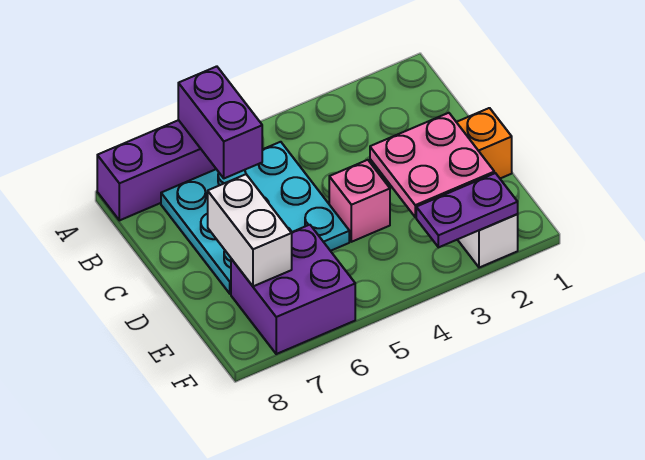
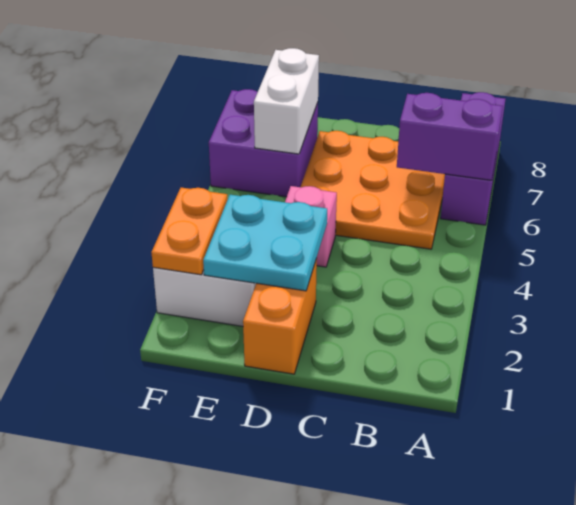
cyan 3x3 plate [161,142,349,294] -> orange 3x3 plate [301,131,445,249]
pink 2x2 plate [370,113,494,217] -> cyan 2x2 plate [203,195,327,291]
white 1x2 brick [208,174,292,286] -> white 1x2 brick turned to [254,48,319,154]
purple 1x2 plate [416,173,518,247] -> orange 1x2 plate [151,188,228,275]

